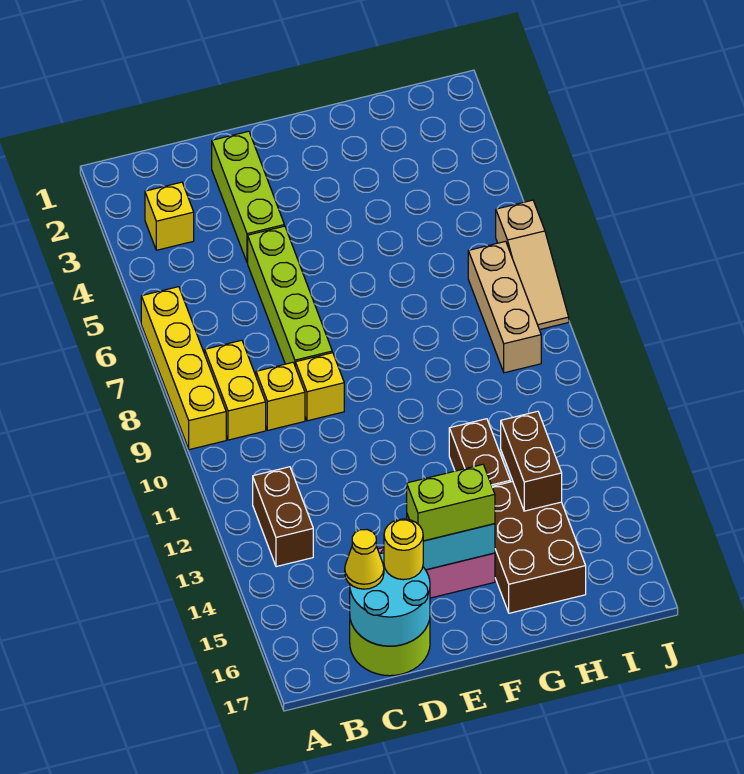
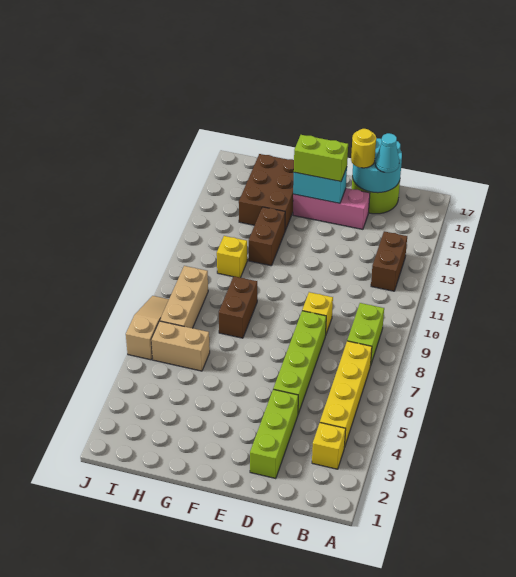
yellow 1x4 brick [141,287,226,450] -> yellow 1x4 brick moved to [320,341,372,445]
yellow 1x2 brick [205,340,266,440] -> lime 1x2 brick [347,303,384,364]
yellow 1x1 brick [256,362,305,430] -> yellow 1x1 brick moved to [217,236,247,277]
yellow 1x1 cone [345,529,384,589] -> cyan 1x1 cone [375,133,399,173]
none -> tan 1x2 brick [151,321,210,371]
brown 1x2 brick [501,411,562,511] -> brown 1x2 brick moved to [219,276,257,338]

